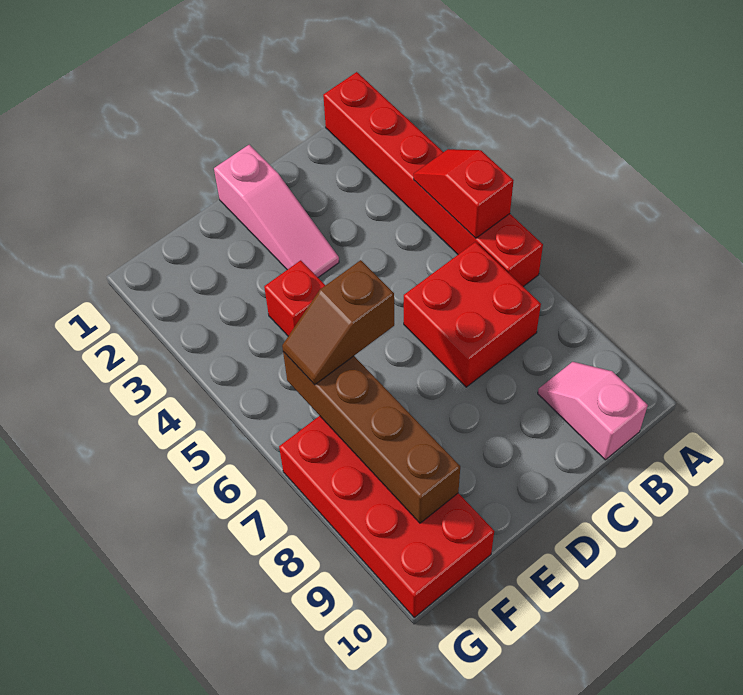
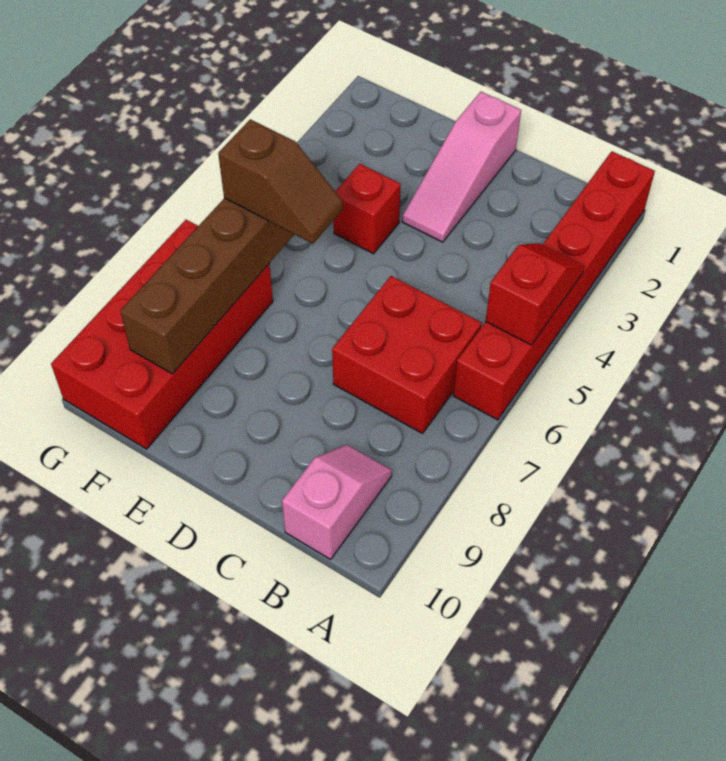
brown 1x2 slope [282,260,394,385] -> brown 1x2 slope turned to [218,119,343,244]

